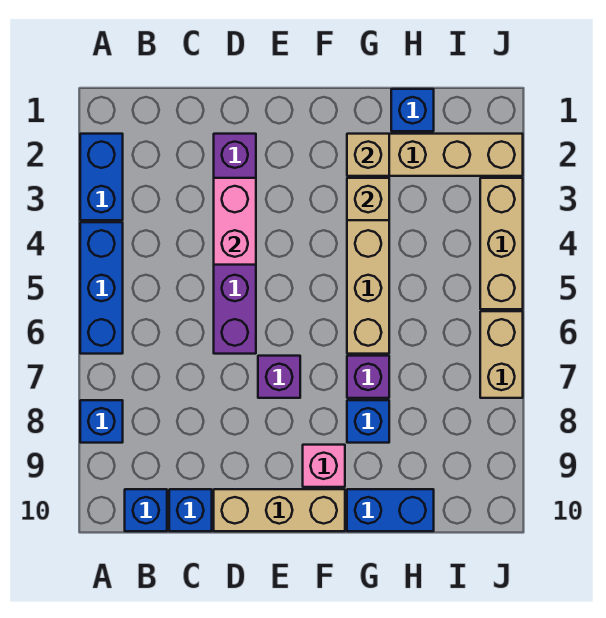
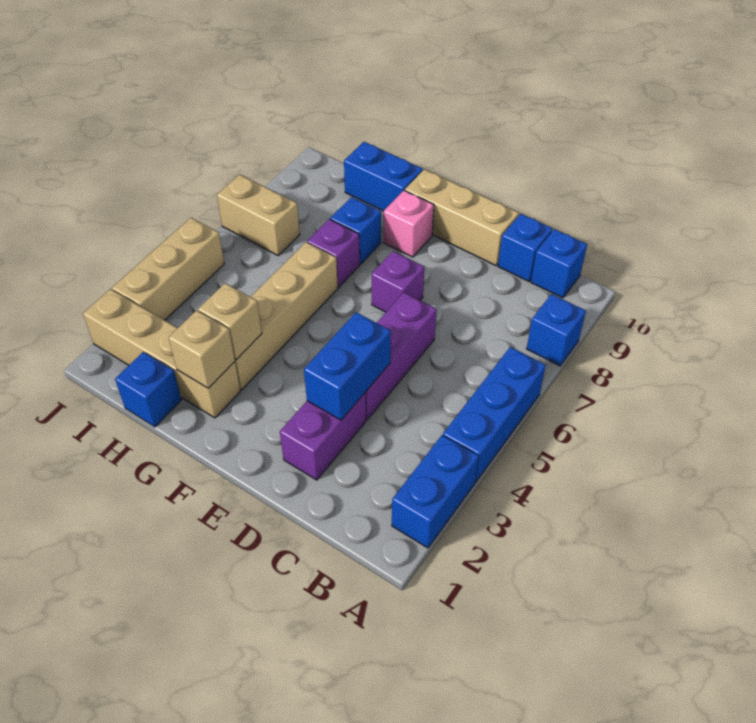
pink 1x2 brick [214,178,256,265] -> blue 1x2 brick [304,312,391,420]
tan 1x2 brick [480,311,523,398] -> tan 1x2 brick turned to [217,174,300,255]

